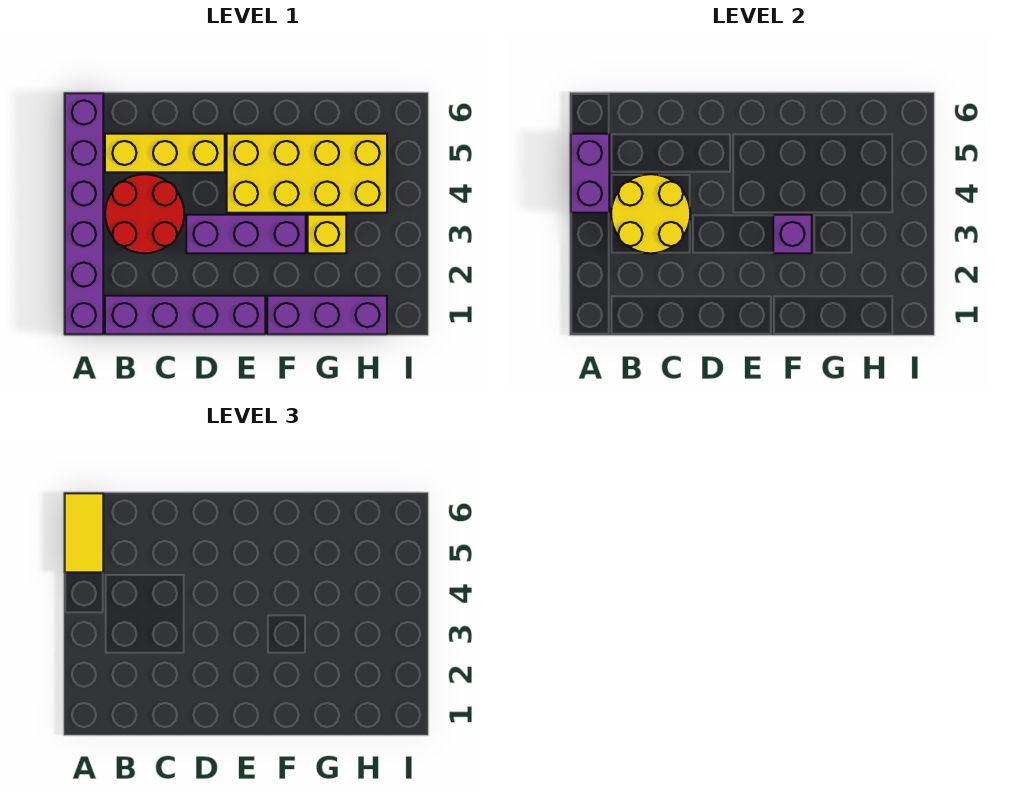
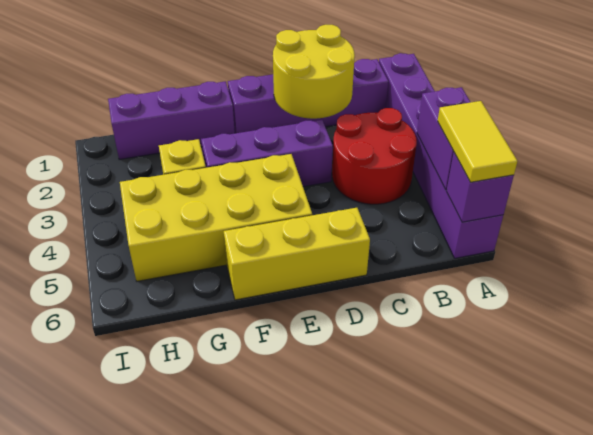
yellow 2x2 round brick [611,174,690,253] -> yellow 2x2 round brick moved to [273,25,355,119]
yellow 1x3 brick [105,134,225,172] -> yellow 1x3 brick moved to [224,208,370,300]
purple 1x1 brick [773,215,812,253] -> purple 1x1 brick moved to [446,153,514,222]

